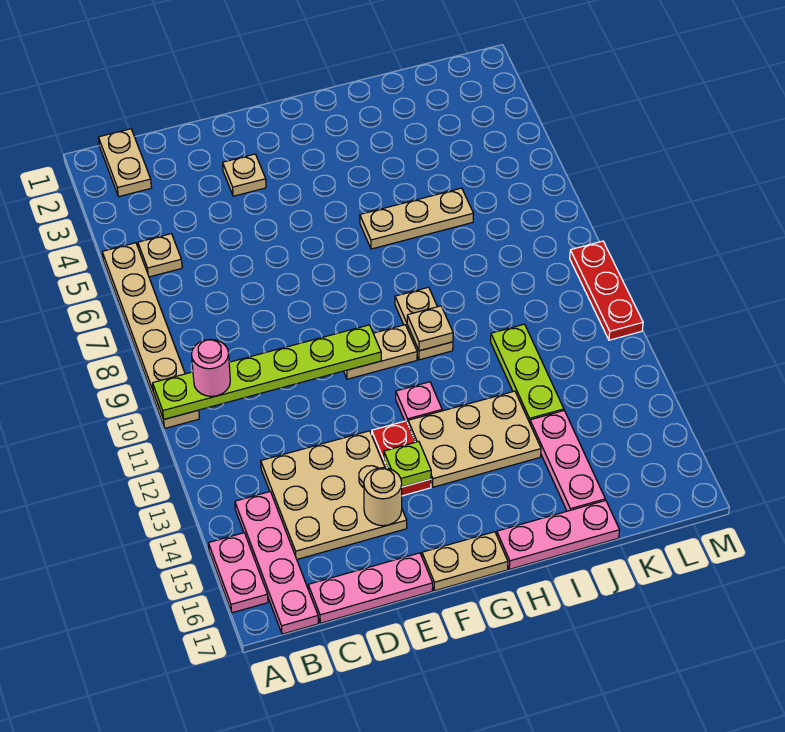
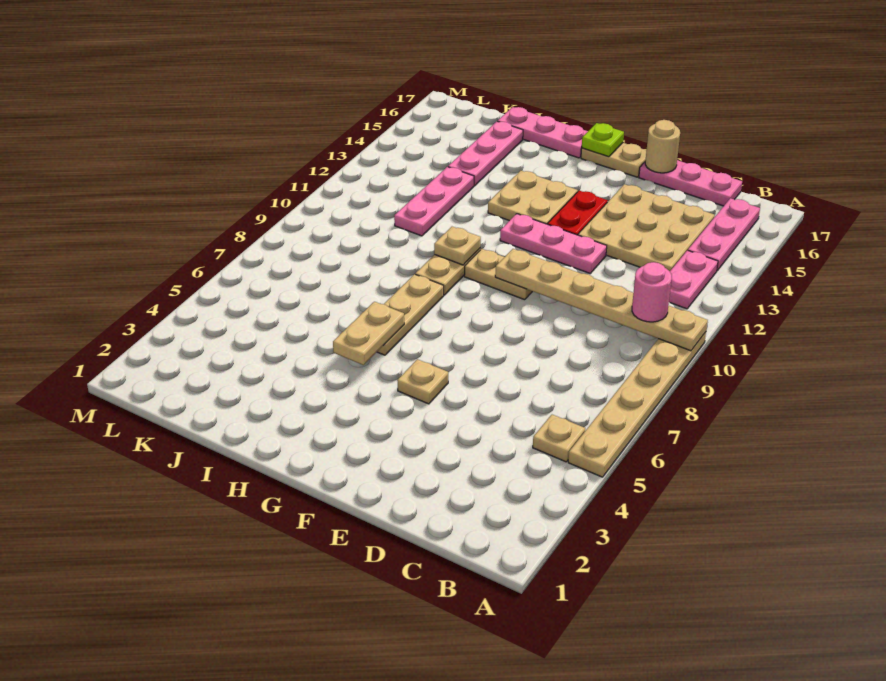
lime 1x6 plate [153,325,381,419] -> tan 1x6 plate [495,249,708,351]
pink 1x2 plate [209,533,268,613] -> pink 1x2 plate moved to [669,250,718,309]
tan 1x2 plate [98,129,152,197] -> tan 1x2 plate moved to [333,302,404,365]
pink 1x4 plate [235,492,318,634] -> pink 1x3 plate [688,198,760,271]
tan 1x1 plate [223,154,266,196] -> tan 1x1 plate moved to [397,359,448,404]
tan 1x1 round brick [364,468,402,526] -> tan 1x1 round brick moved to [645,120,680,173]
lime 1x1 plate [384,442,431,487] -> lime 1x1 plate moved to [582,123,624,157]
pink 1x1 plate [396,382,442,423] -> pink 1x3 plate [500,214,607,273]
tan 2x3 plate [408,391,541,487] -> tan 2x2 plate [488,171,578,224]
tan 1x3 plate [360,188,474,249] -> tan 1x3 plate turned to [377,274,444,355]
lime 1x3 plate [491,324,564,423] -> pink 1x3 plate [394,167,474,236]
red 1x3 plate [570,241,643,340] -> none

